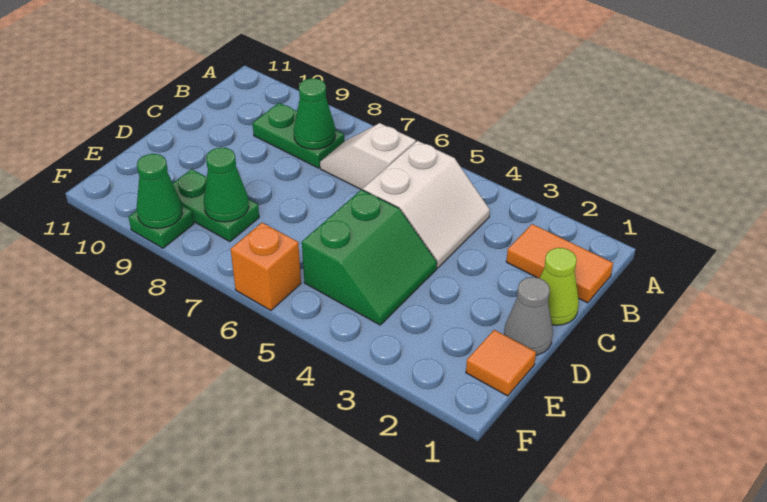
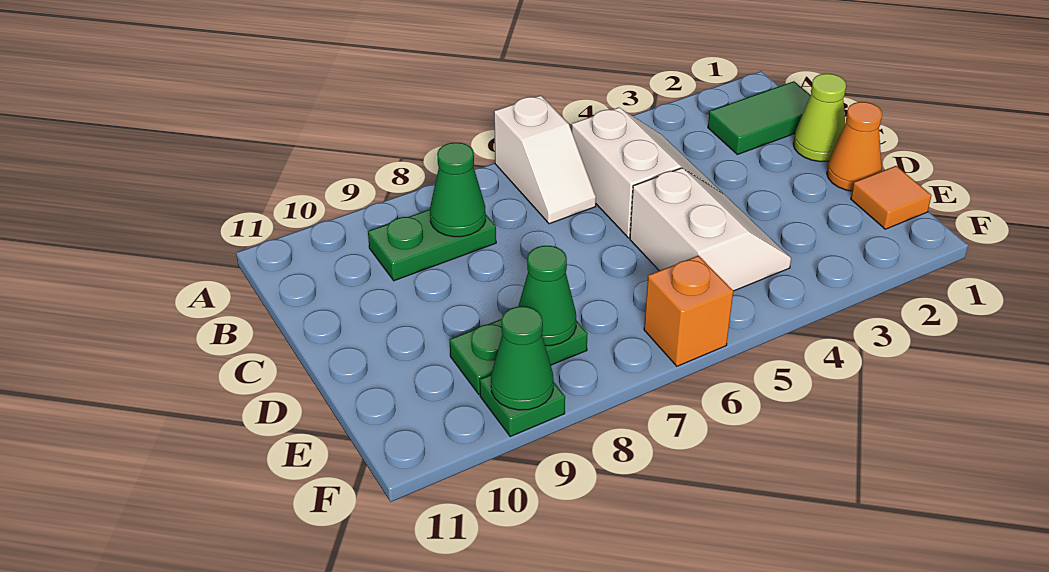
orange 1x2 tile [506,224,613,303] -> green 1x2 tile [708,81,811,155]
white 1x2 slope [320,123,416,190] -> white 1x2 slope turned to [494,95,596,224]
grey 1x1 cone [504,277,553,355] -> orange 1x1 cone [827,102,882,191]
green 2x2 slope [302,190,437,325] -> white 2x2 slope [630,168,791,291]

